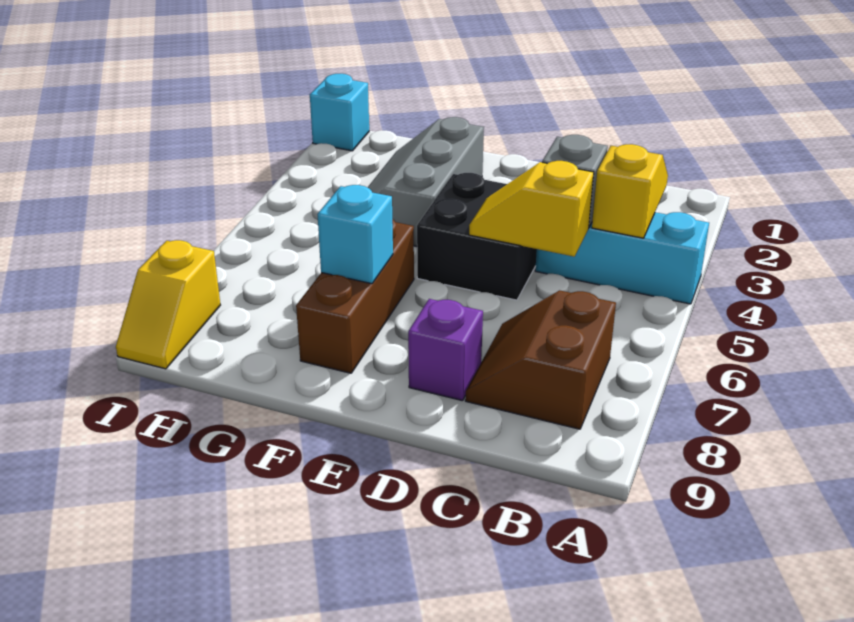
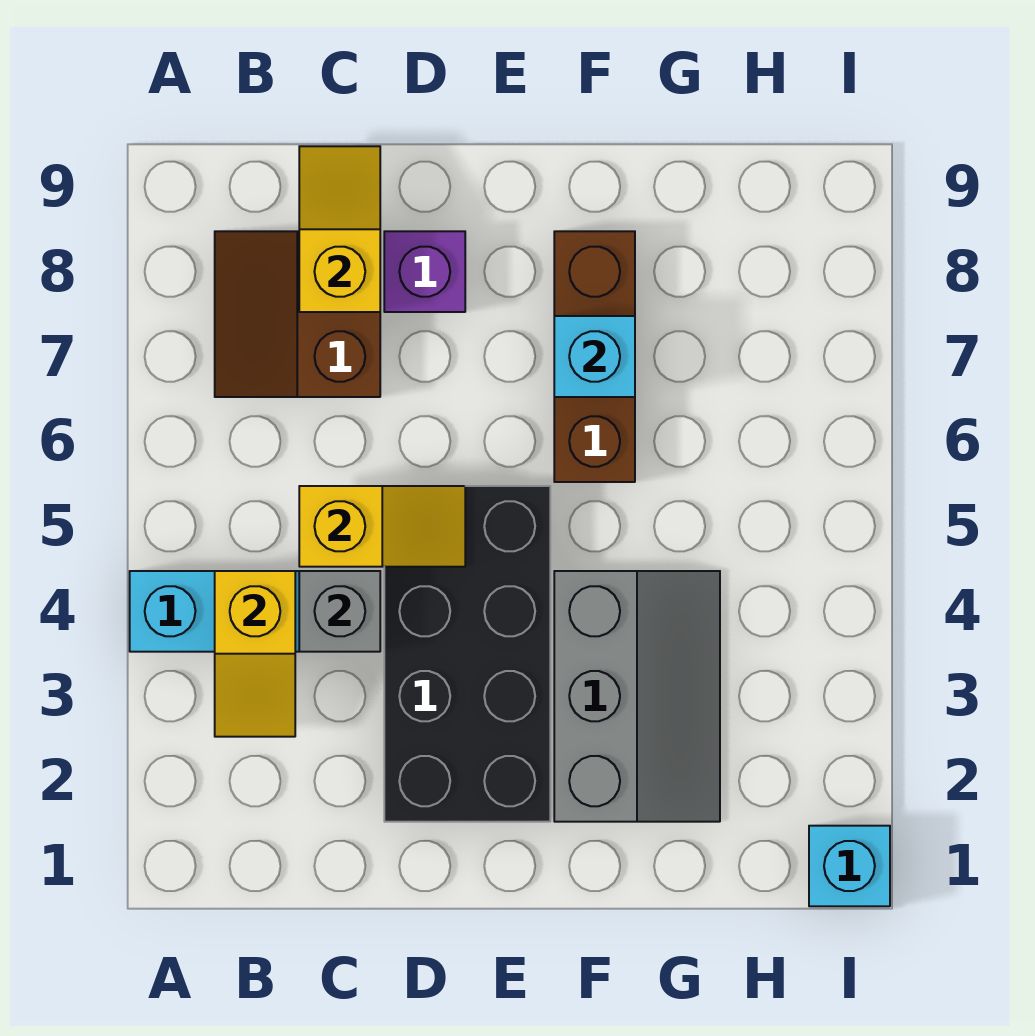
brown 2x2 slope [465,290,616,429] -> brown 2x2 slope turned to [215,231,380,397]
black 2x2 brick [417,173,537,300] -> black 2x4 brick [384,486,550,822]
yellow 1x2 slope [116,240,220,369] -> yellow 1x2 slope moved to [299,146,380,312]

